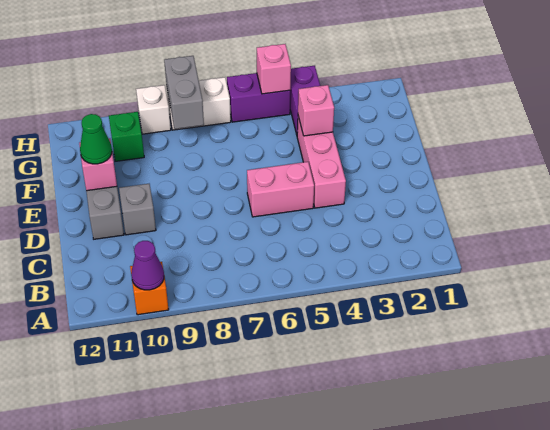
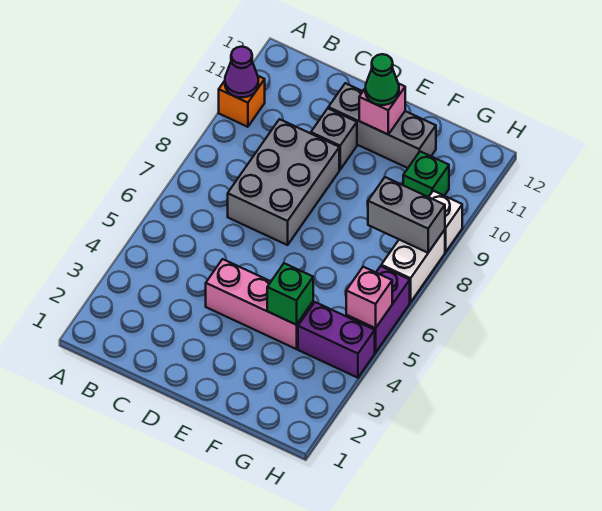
none -> grey 2x3 brick [228,119,339,245]
pink 1x2 brick [247,162,314,217] -> none
pink 1x1 brick [298,85,334,136] -> green 1x1 brick [267,263,313,325]

